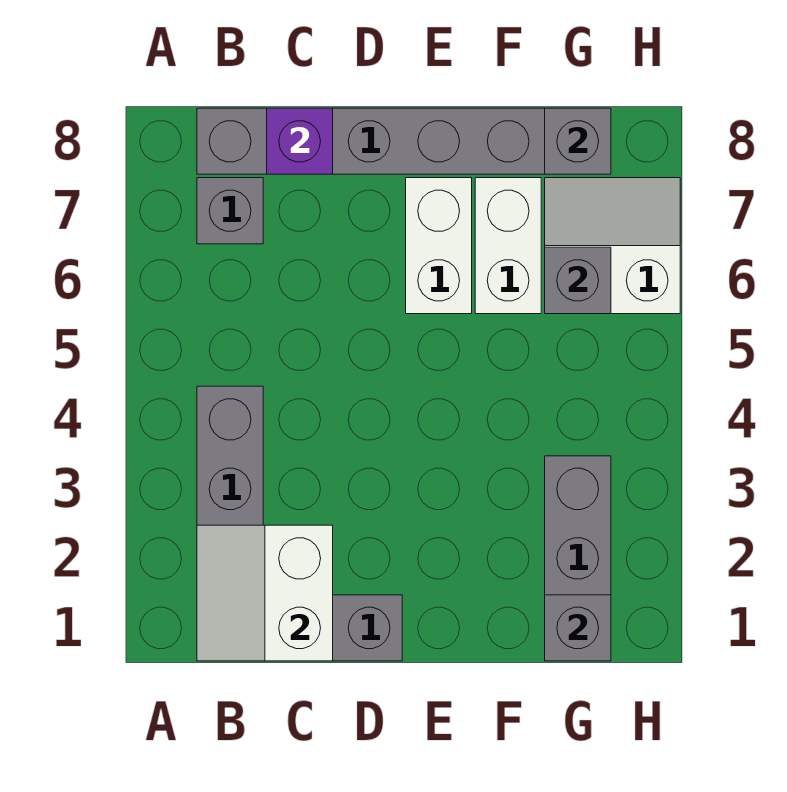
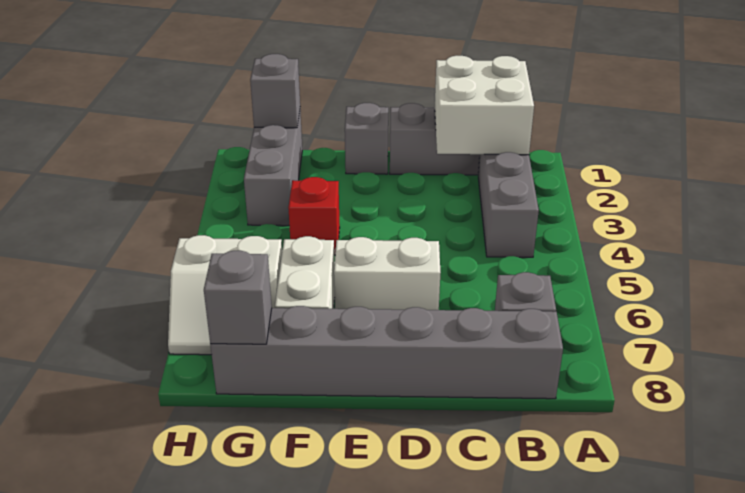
white 2x2 slope [197,525,333,661] -> white 2x2 brick [435,56,534,155]
purple 1x1 brick [267,108,333,174] -> none
white 1x2 brick [406,178,472,314] -> white 1x2 brick turned to [334,237,441,310]
none -> red 1x1 brick [288,177,340,255]
grey 1x1 brick [545,247,611,314] -> grey 1x1 brick moved to [345,103,388,174]

